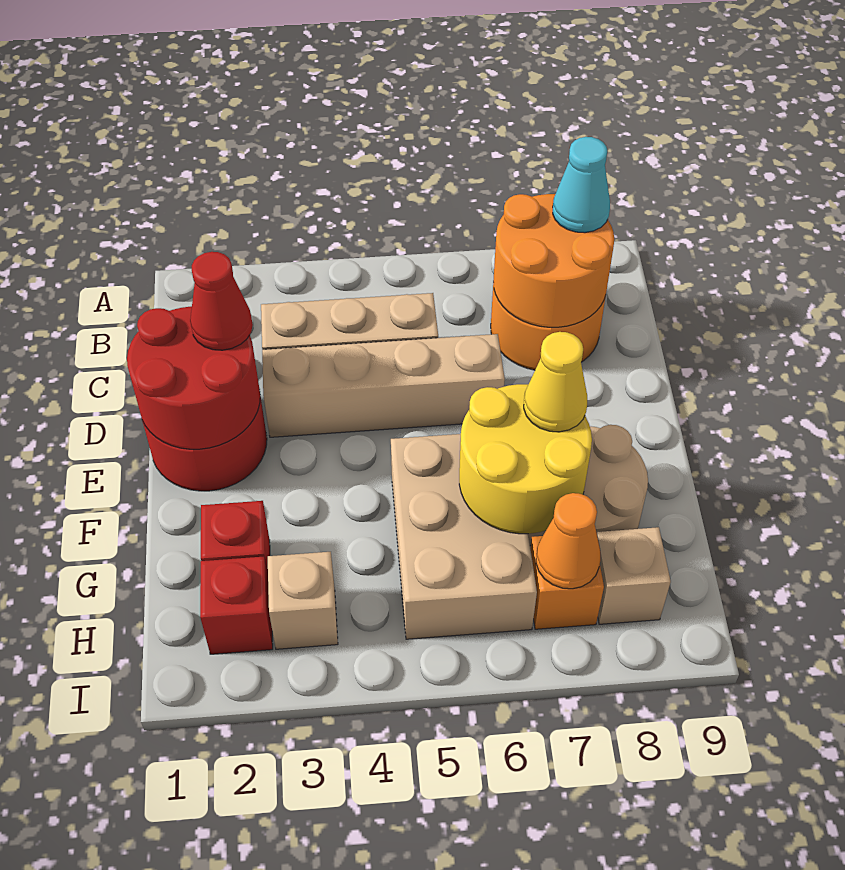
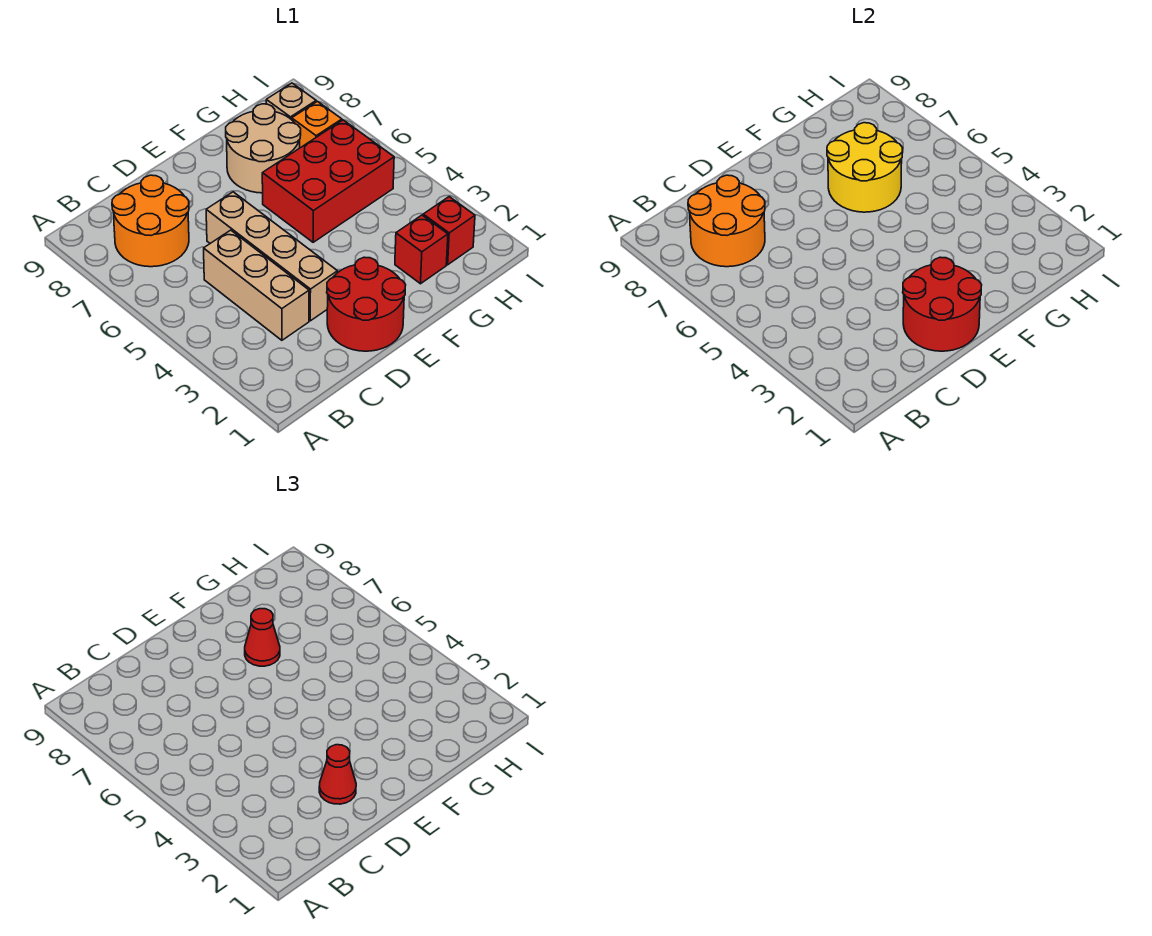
cyan 1x1 cone [553,137,610,233] -> none
tan 2x3 brick [391,434,537,639] -> red 2x3 brick [262,120,394,242]
yellow 1x1 cone [524,332,587,432] -> red 1x1 cone [245,609,280,666]
tan 1x1 brick [268,552,338,649] -> none
orange 1x1 cone [536,493,600,589] -> none

